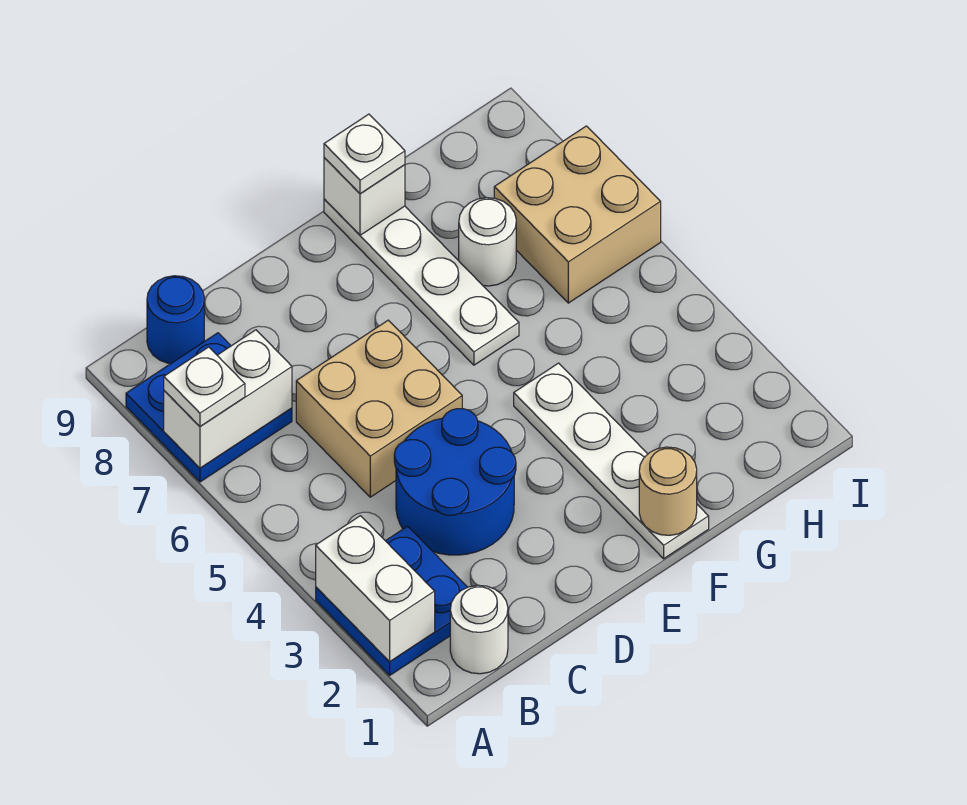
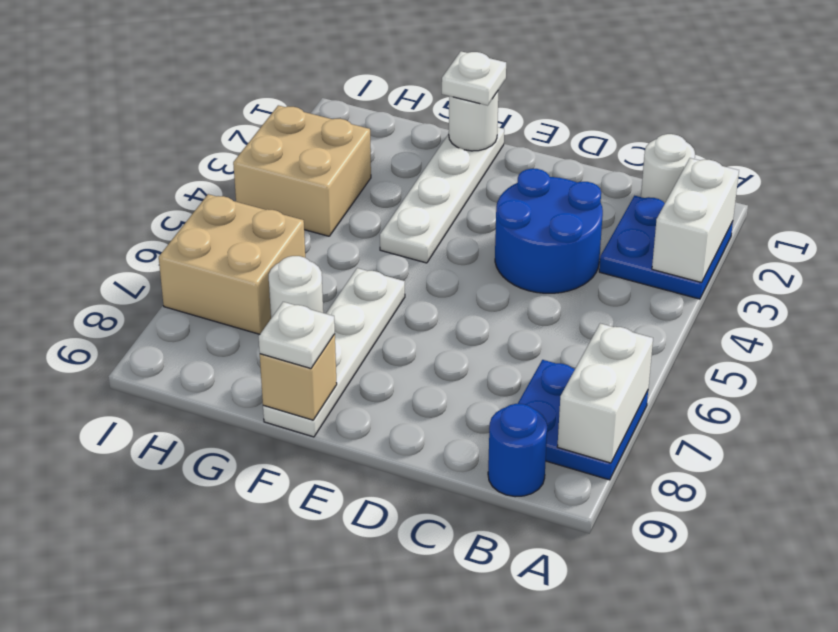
white 1x2 brick [164,330,292,468] -> white 1x2 brick turned to [557,323,653,463]
white 1x1 plate [164,347,245,426] -> white 1x1 plate moved to [442,51,506,105]
tan 2x2 brick [296,320,462,497] -> tan 2x2 brick moved to [233,105,371,236]
tan 1x1 round brick [639,447,697,535] -> white 1x1 round brick [449,91,498,151]
white 1x1 brick [324,158,405,235] -> tan 1x1 brick [260,334,337,420]

